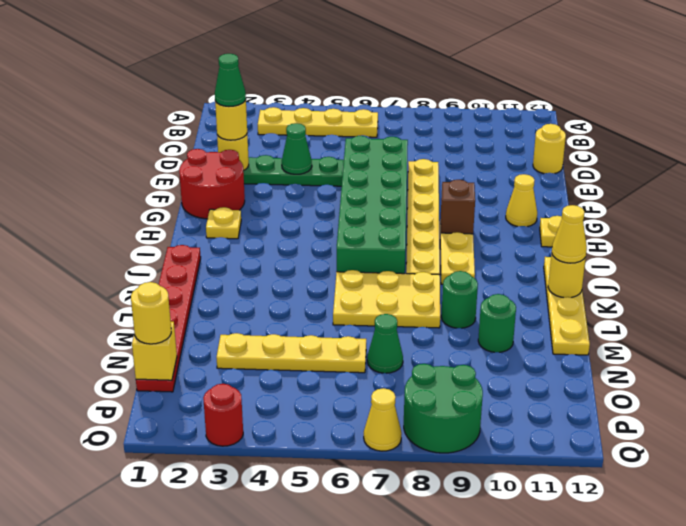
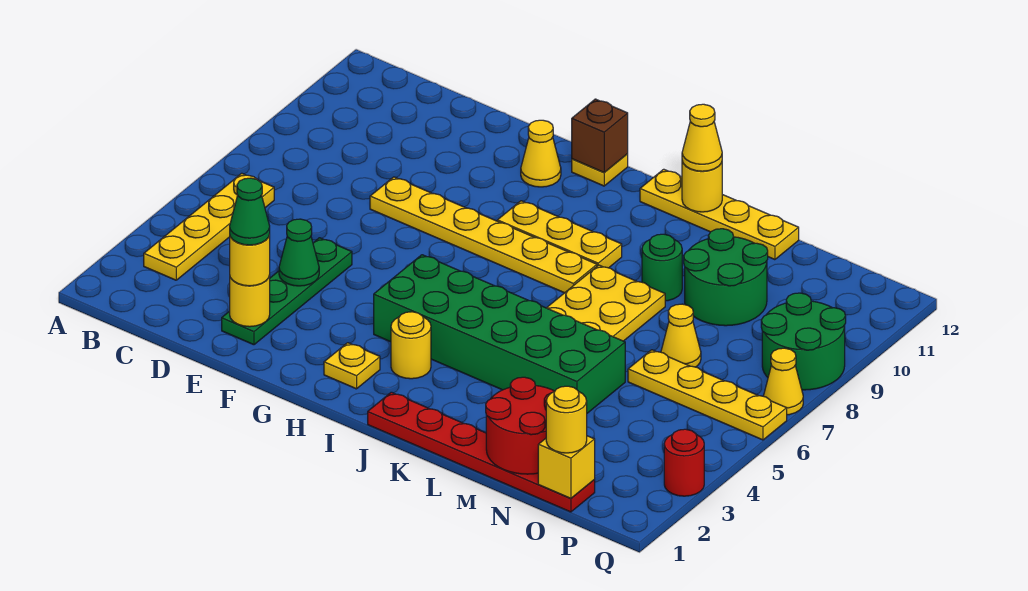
yellow 1x1 round brick [533,124,566,174] -> yellow 1x1 round brick moved to [391,312,431,379]
green 2x6 brick [337,136,408,274] -> green 2x6 brick moved to [374,255,625,413]
red 2x2 round brick [179,149,245,219] -> red 2x2 round brick moved to [486,377,554,474]
brown 1x1 brick [441,180,475,234] -> brown 1x1 brick moved to [572,99,628,173]
green 1x1 round brick [478,294,516,352] -> green 2x2 round brick [684,229,768,326]
yellow 1x4 plate [216,333,366,373] -> yellow 1x4 plate turned to [628,350,787,440]
green 1x1 cone [367,314,403,373] -> yellow 1x1 cone [661,304,701,367]

